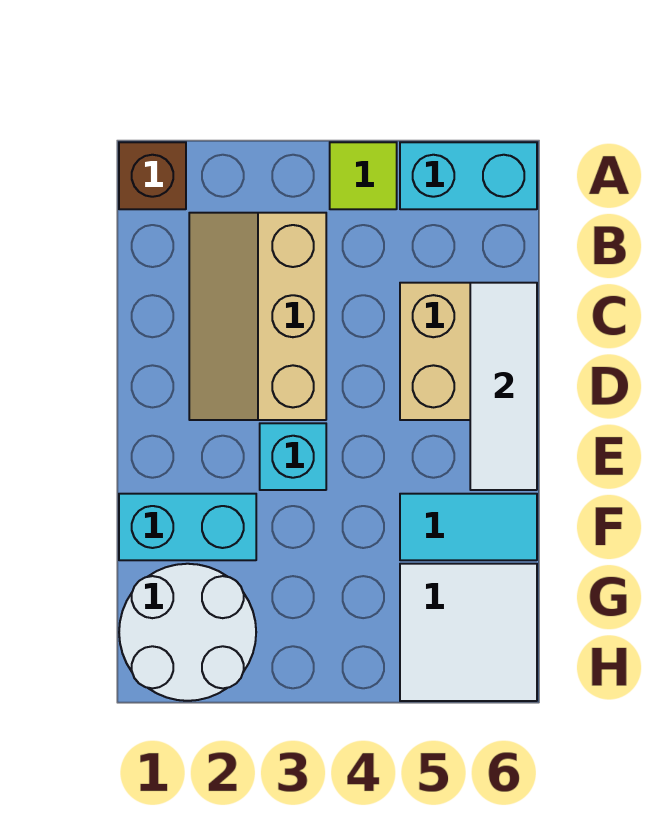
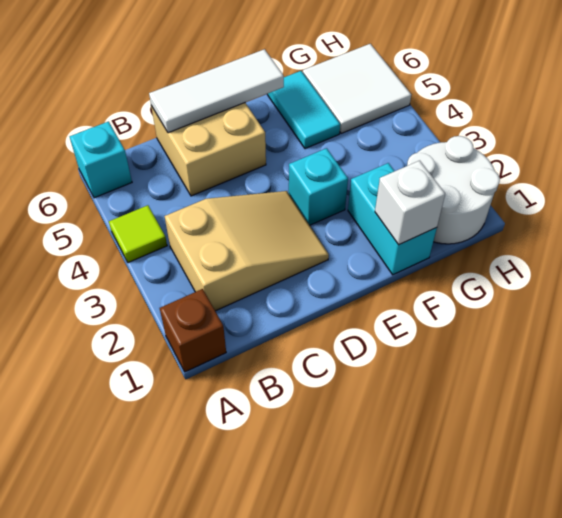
cyan 1x2 brick [400,142,537,209] -> cyan 1x1 brick [70,122,132,198]
tan 2x3 slope [189,213,326,420] -> tan 2x3 slope turned to [165,191,329,311]
none -> white 1x1 brick [375,161,445,245]

